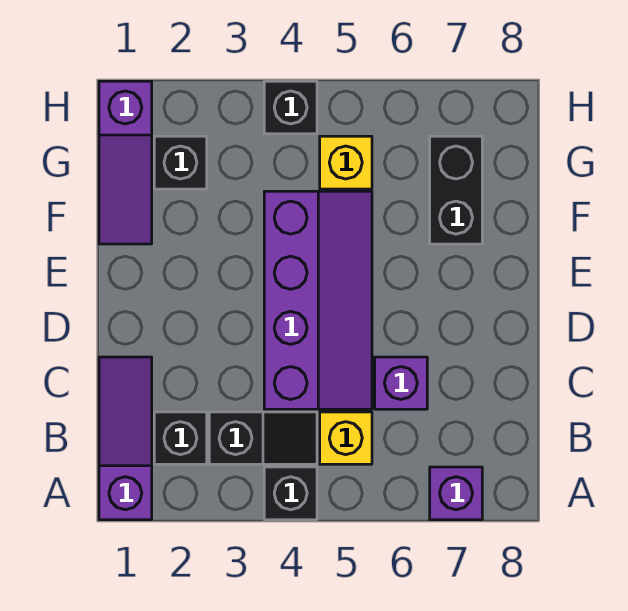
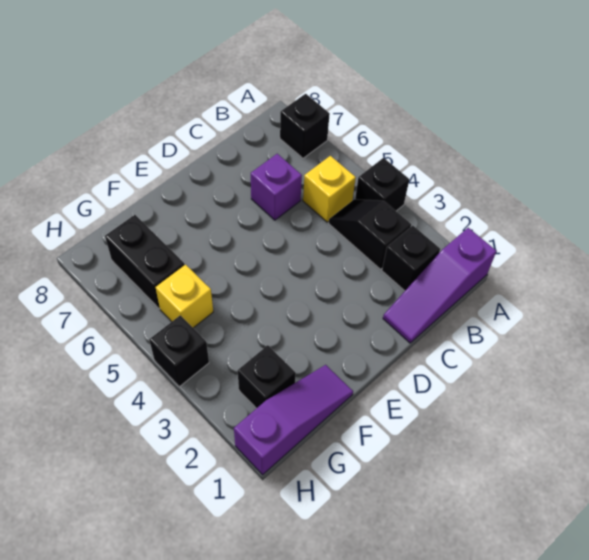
purple 1x1 brick [430,467,482,520] -> black 1x1 brick [280,94,330,158]
purple 2x4 slope [264,191,372,409] -> none
black 1x2 brick [430,136,482,244] -> black 1x2 brick turned to [105,215,185,309]

